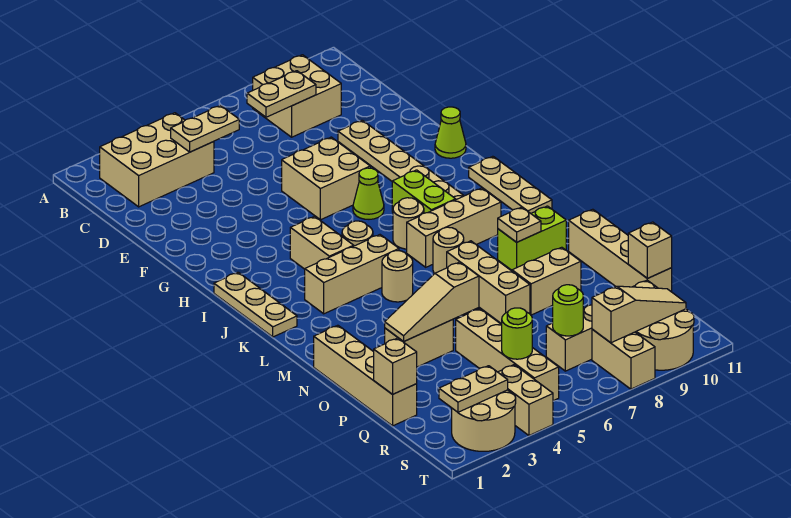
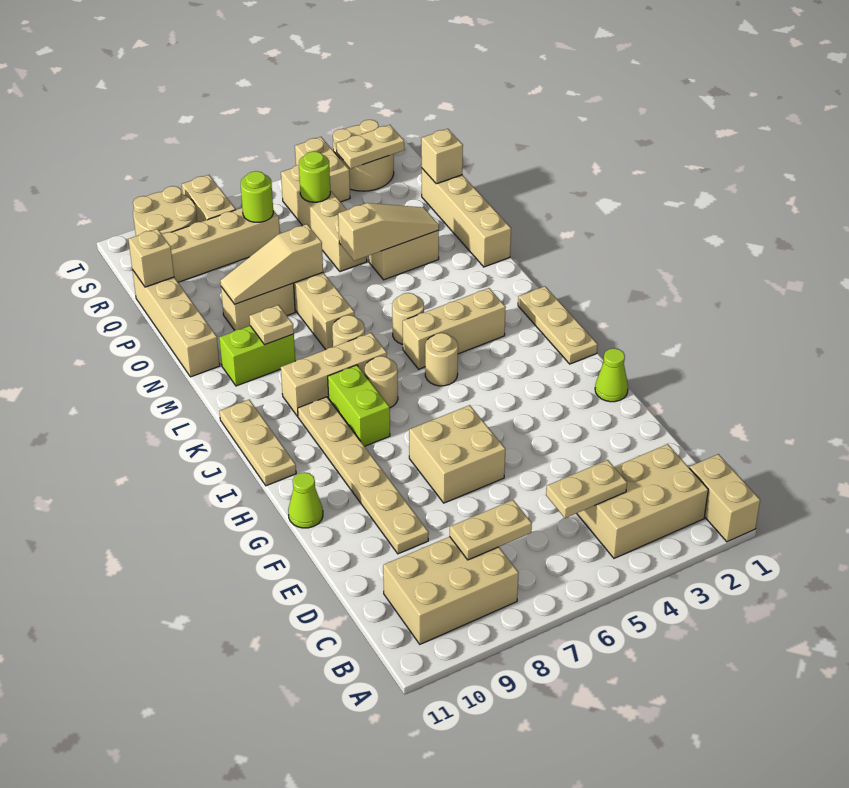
tan 2x2 brick [253,55,341,137] -> tan 2x3 brick [383,537,519,644]
lime 1x1 cone [353,168,384,219] -> lime 1x1 cone moved to [595,348,628,402]
tan 1x2 brick [290,216,354,269] -> tan 1x2 brick moved to [690,454,760,542]
tan 1x3 slope [592,286,686,343] -> tan 1x3 slope moved to [220,224,323,304]

